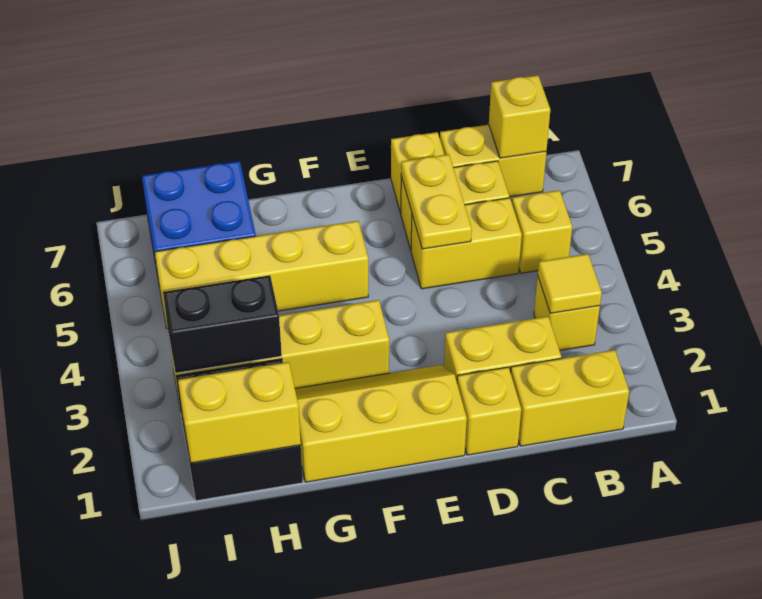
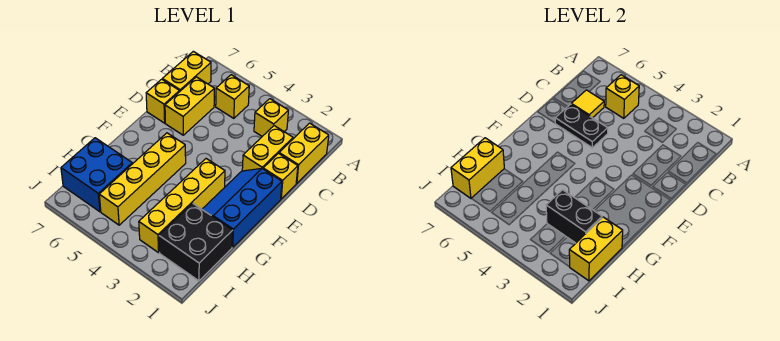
yellow 1x1 tile [538,254,602,313] -> yellow 1x1 tile moved to [571,90,604,118]
yellow 1x1 brick [489,75,550,158] -> yellow 1x1 brick moved to [606,75,639,118]
yellow 1x2 brick [411,198,522,289] -> yellow 1x2 brick moved to [451,138,504,198]
yellow 1x2 plate [401,154,472,249] -> black 1x2 plate [555,104,608,148]
yellow 2x3 slope [295,365,467,482] -> blue 2x3 slope [202,168,282,247]
black 1x2 brick [163,275,282,373] -> black 1x2 brick turned to [546,190,602,243]

